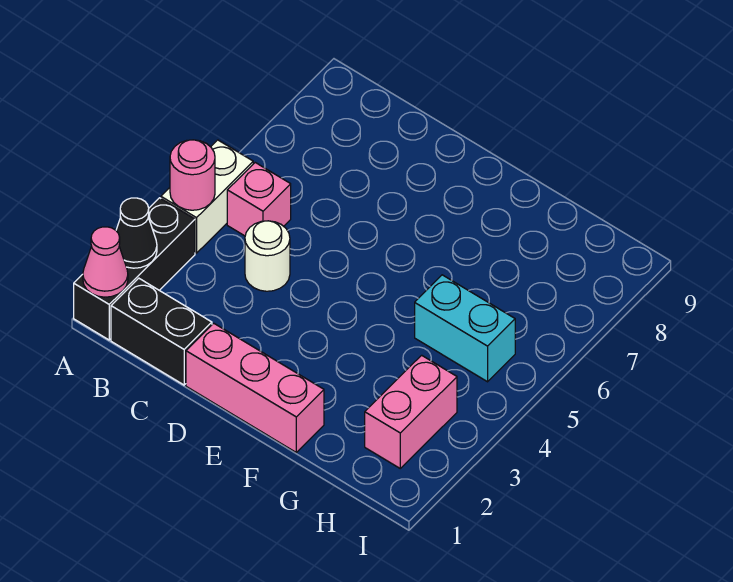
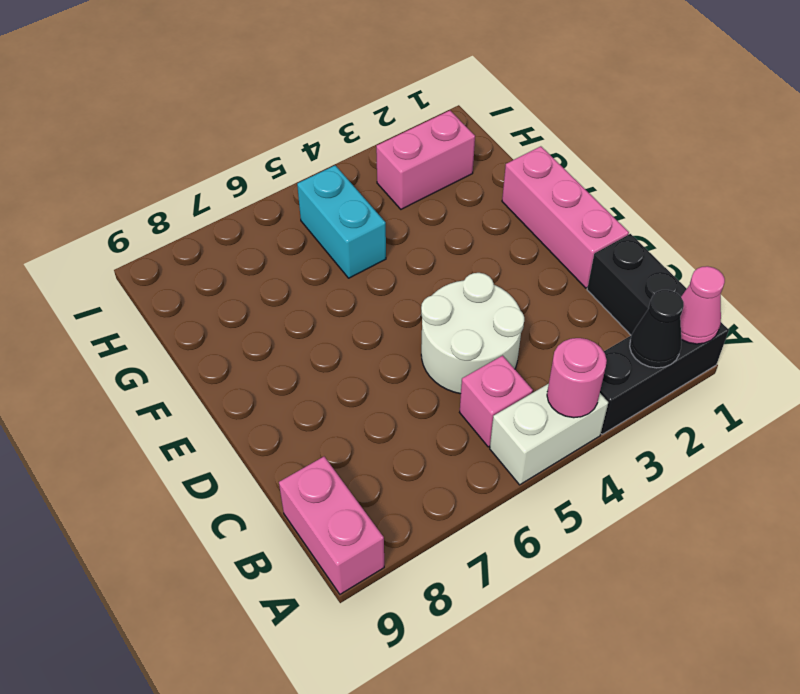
none -> pink 1x2 brick [279,457,384,594]
white 1x1 round brick [245,221,290,291] -> white 2x2 round brick [421,273,524,394]

